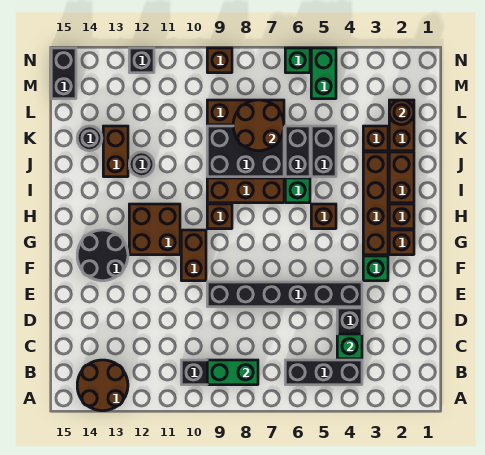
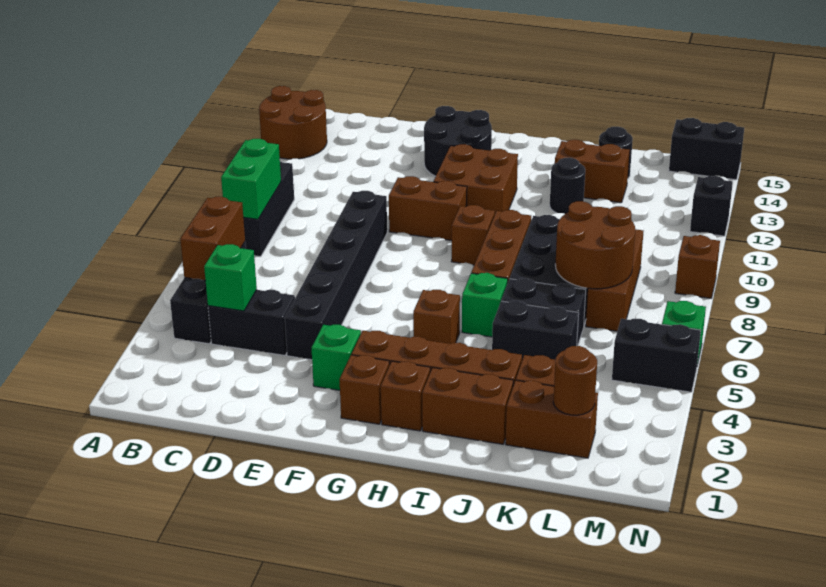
none -> brown 1x2 brick [180,197,245,280]
green 1x2 brick [311,48,336,99] -> black 1x2 brick [612,319,701,392]

